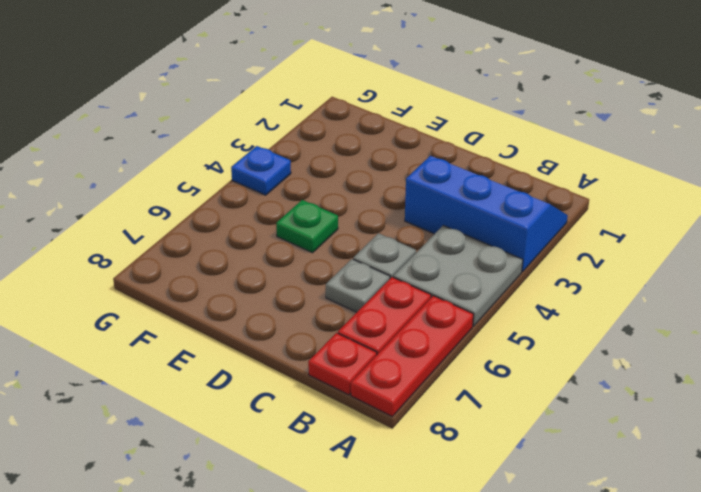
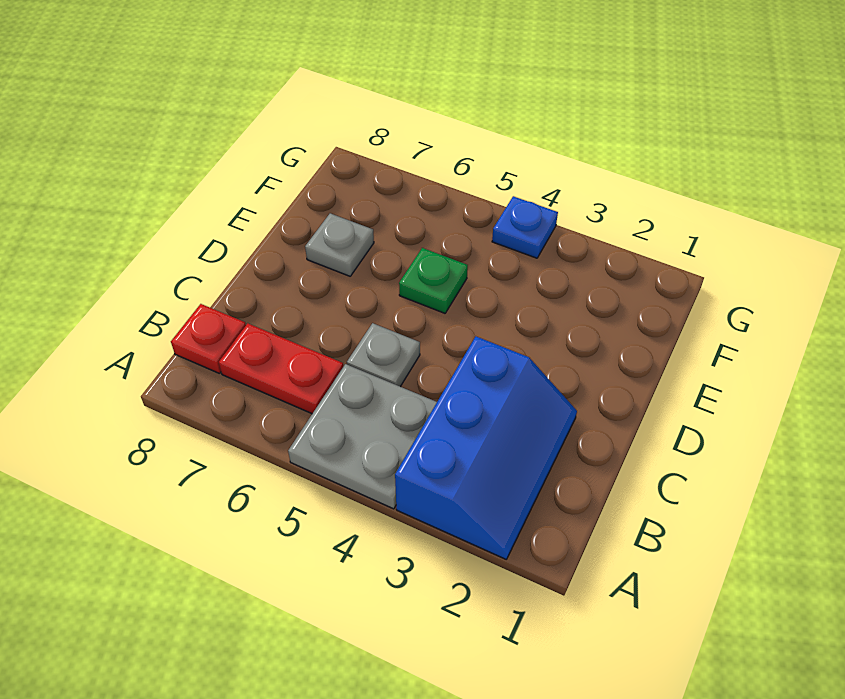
red 1x3 plate [351,296,474,417] -> none
grey 1x1 plate [326,259,390,312] -> grey 1x1 plate moved to [305,213,374,276]

